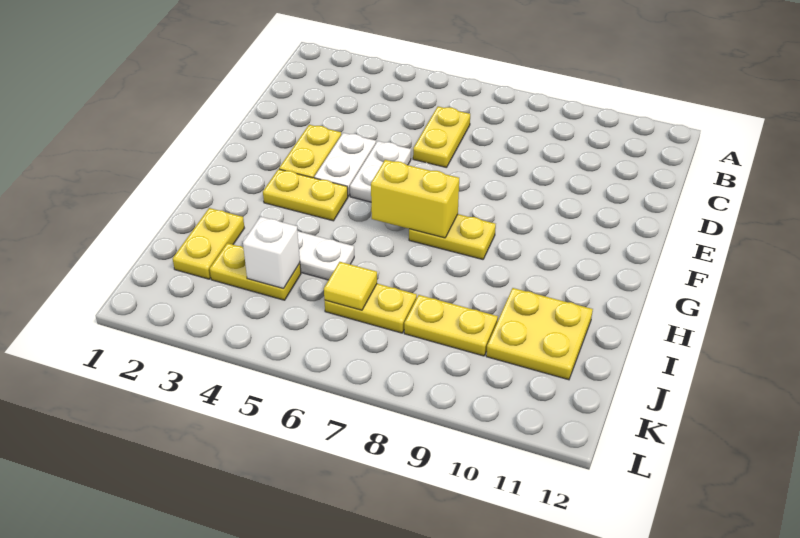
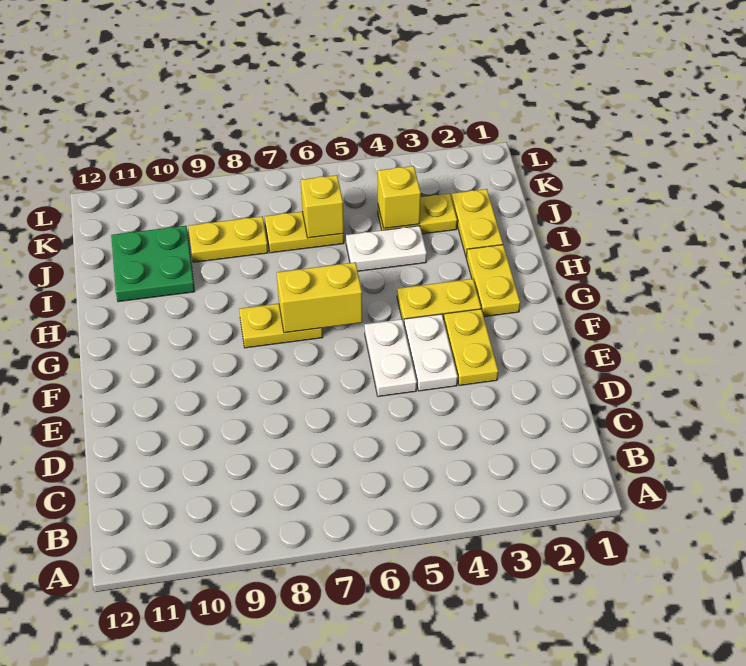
yellow 1x2 plate [413,106,470,168] -> yellow 1x2 plate moved to [466,245,520,317]
yellow 2x2 plate [486,288,593,380] -> green 2x2 plate [111,226,195,302]
white 1x1 brick [243,216,300,289] -> yellow 1x1 brick [378,166,421,228]
yellow 1x1 tile [324,262,377,310] -> yellow 1x1 brick [301,175,344,238]

